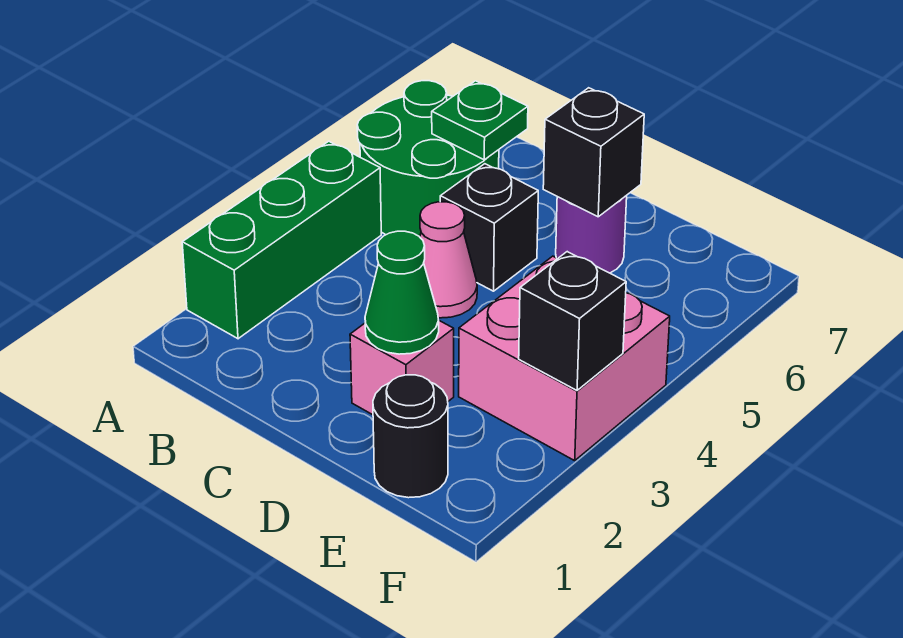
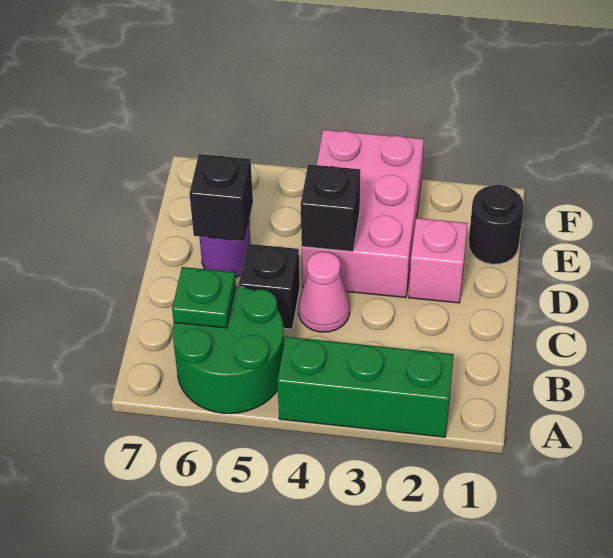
green 1x1 cone [365,231,439,354] -> none
pink 2x2 brick [459,256,670,461] -> pink 2x3 brick [302,130,424,298]
black 1x1 brick [519,252,626,390] -> black 1x1 brick moved to [301,164,360,252]

